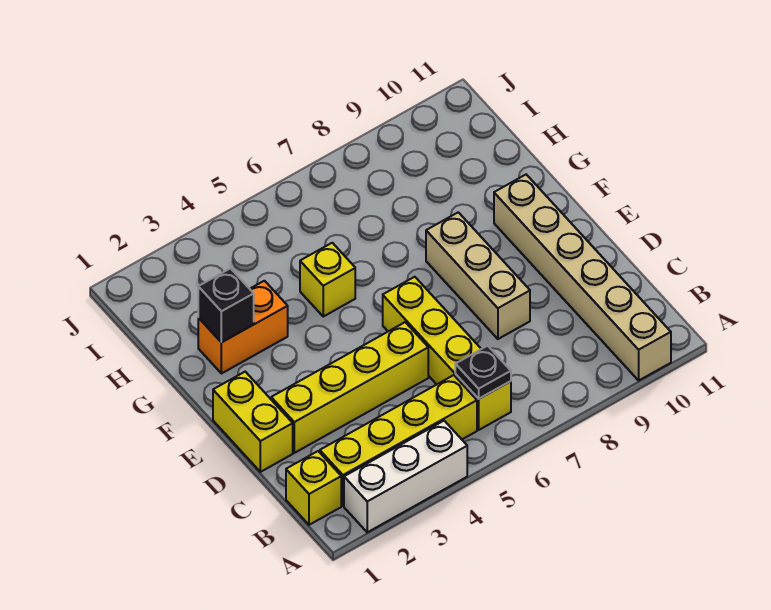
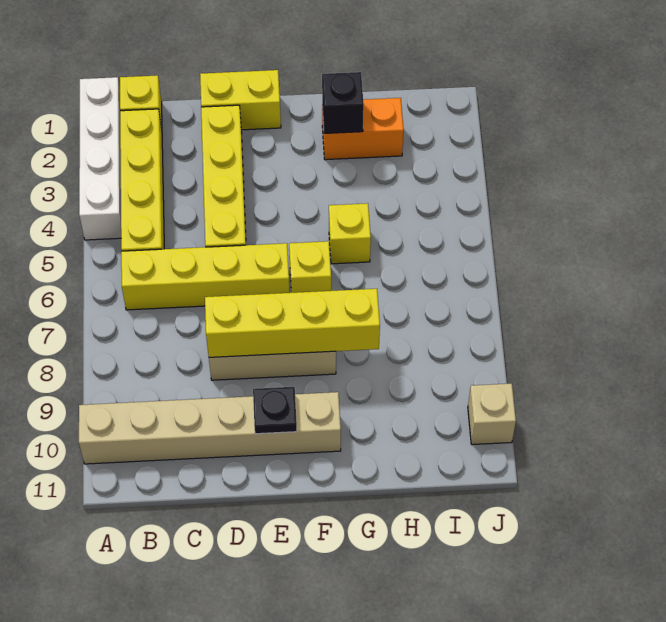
white 1x3 brick [344,421,467,532] -> white 1x4 brick [79,77,121,240]
black 1x1 plate [455,346,511,399] -> black 1x1 plate moved to [253,387,297,434]
none -> yellow 1x4 brick [205,289,380,357]
none -> yellow 1x1 brick [289,241,331,293]
orange 1x2 brick [198,281,288,374] -> orange 1x2 brick turned to [322,98,404,160]
none -> tan 1x1 brick [468,384,516,445]

